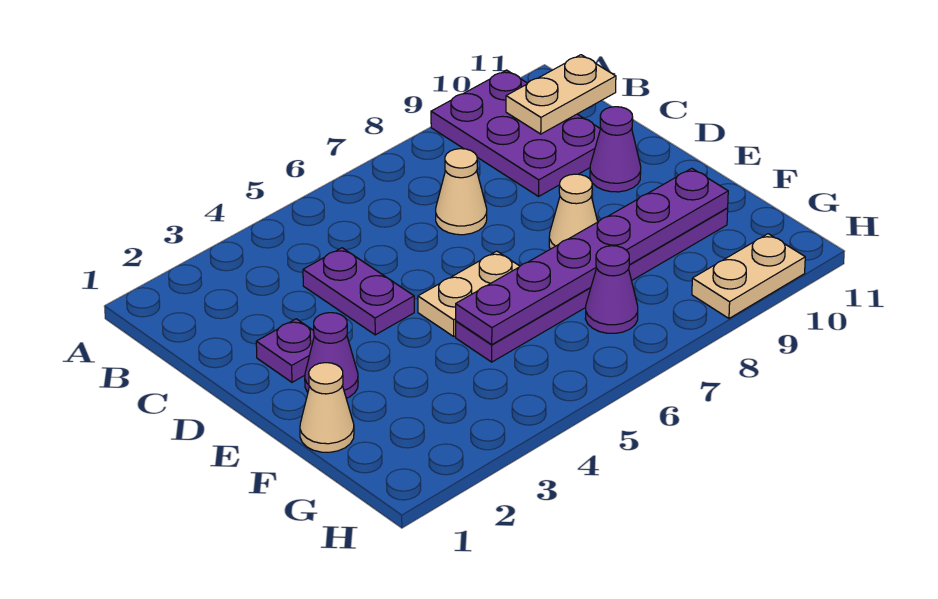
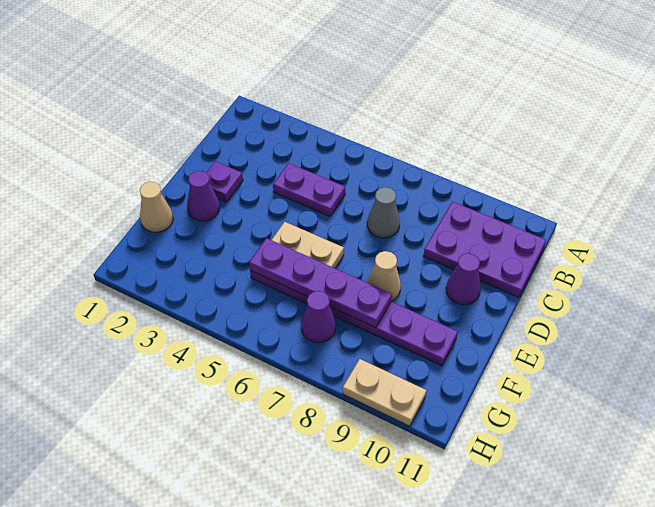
purple 2x3 plate [431,70,600,196] -> purple 2x3 plate turned to [423,202,546,297]
tan 1x2 plate [506,55,616,134] -> none
purple 1x2 plate [303,248,414,335] -> purple 1x2 plate turned to [273,163,345,216]
tan 1x1 cone [436,149,487,235] -> grey 1x1 cone [367,187,400,238]
purple 1x6 plate [456,168,728,344] -> purple 1x4 plate [249,238,392,328]

